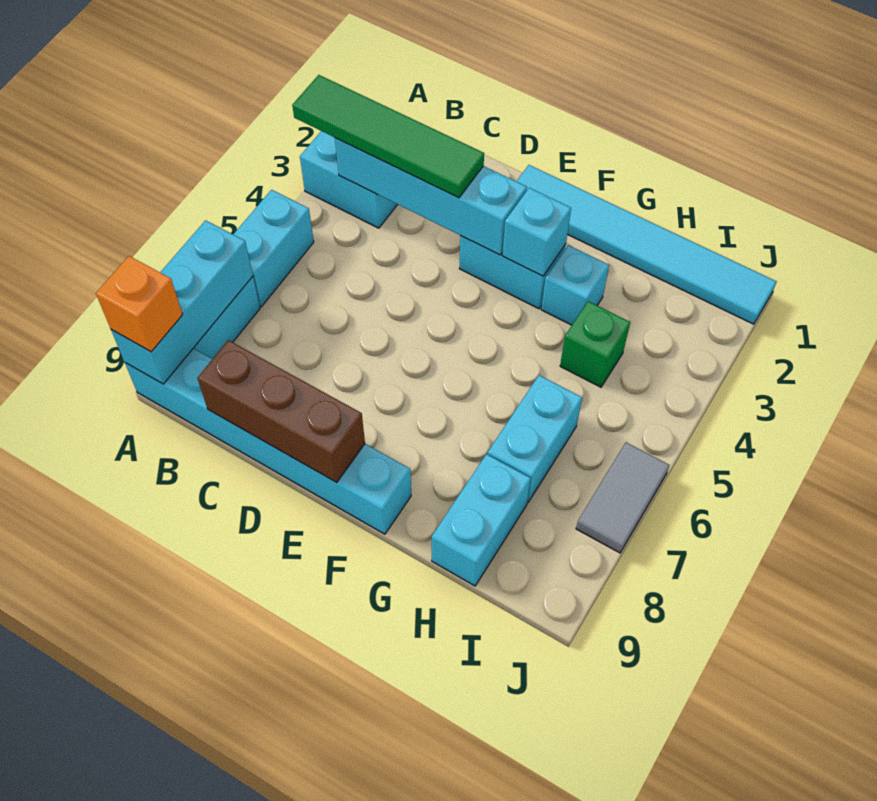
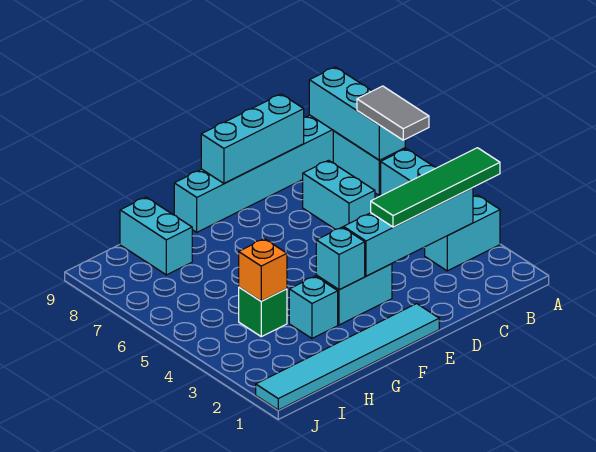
orange 1x1 brick [96,256,182,352] -> orange 1x1 brick moved to [239,239,287,301]
brown 1x3 brick [198,340,365,482] -> cyan 1x3 brick [201,94,304,183]
cyan 1x2 brick [488,375,582,502] -> cyan 1x2 brick moved to [303,160,375,229]
grey 1x2 tile [576,442,669,553] -> grey 1x2 tile moved to [357,86,429,140]

